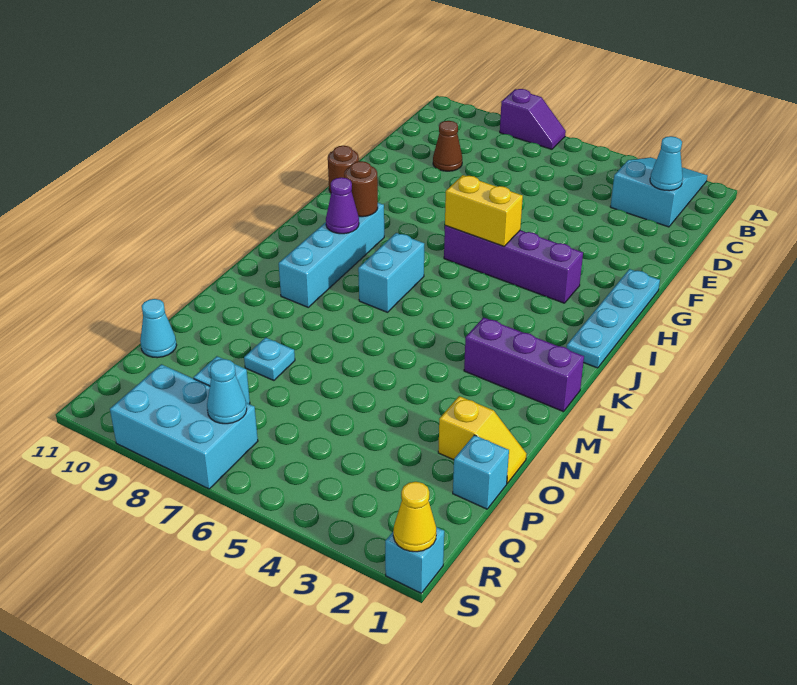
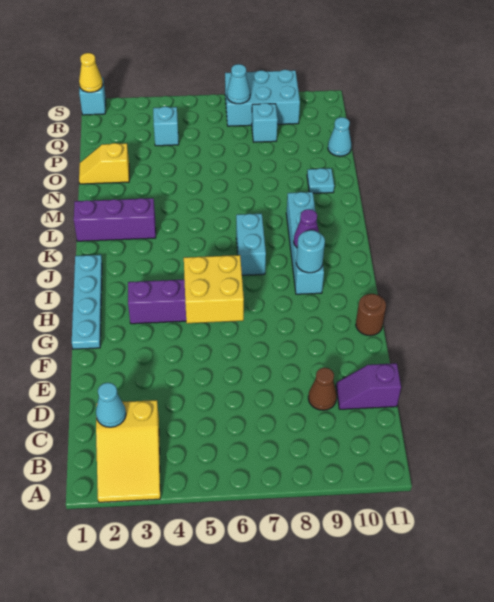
cyan 2x3 slope [610,157,708,227] -> yellow 2x3 slope [96,400,160,502]
purple 1x2 slope [500,89,566,149] -> purple 1x2 slope moved to [336,363,401,409]
yellow 1x2 brick [445,175,523,246] -> yellow 2x2 brick [184,255,244,323]
brown 1x1 round brick [344,161,378,217] -> cyan 1x1 round brick [296,230,325,273]
cyan 1x1 plate [244,338,295,381] -> cyan 1x1 plate moved to [307,168,334,193]
cyan 1x1 brick [453,435,509,509] -> cyan 1x1 brick moved to [153,107,179,146]

